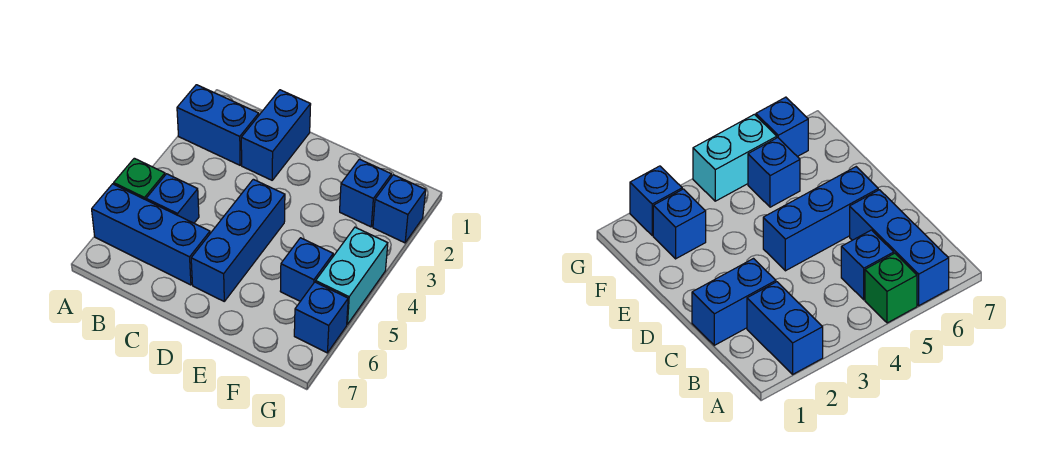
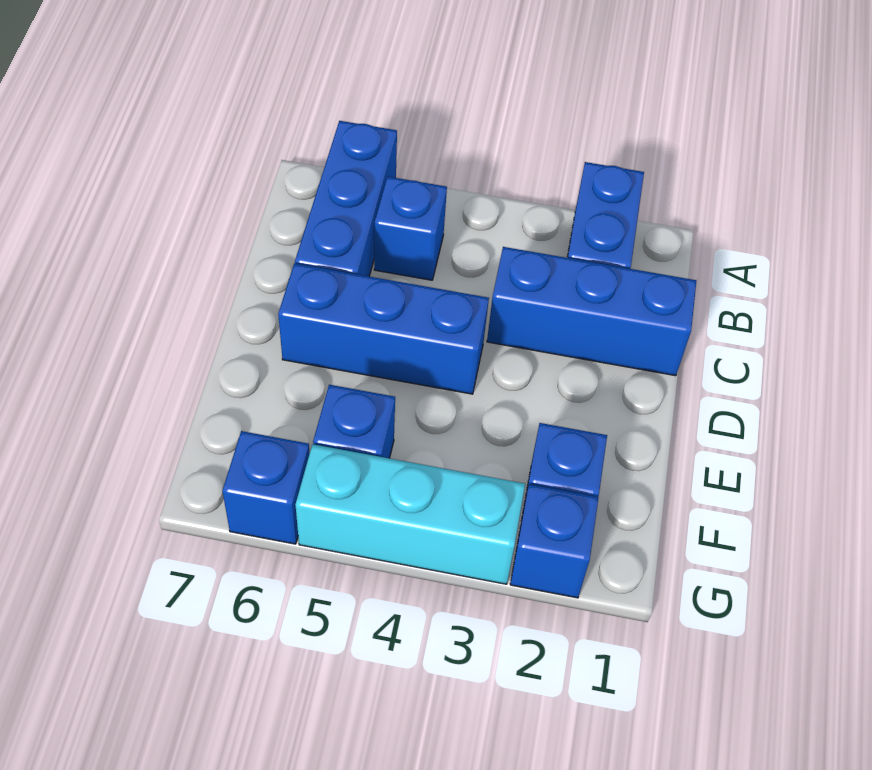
green 1x1 brick [114,158,165,200] -> none
blue 1x2 brick [241,90,311,180] -> blue 1x3 brick [487,247,696,376]
cyan 1x2 brick [316,227,388,324] -> cyan 1x3 brick [295,444,525,584]

